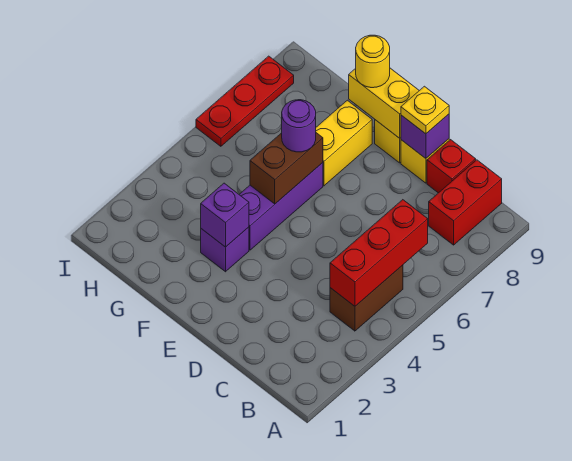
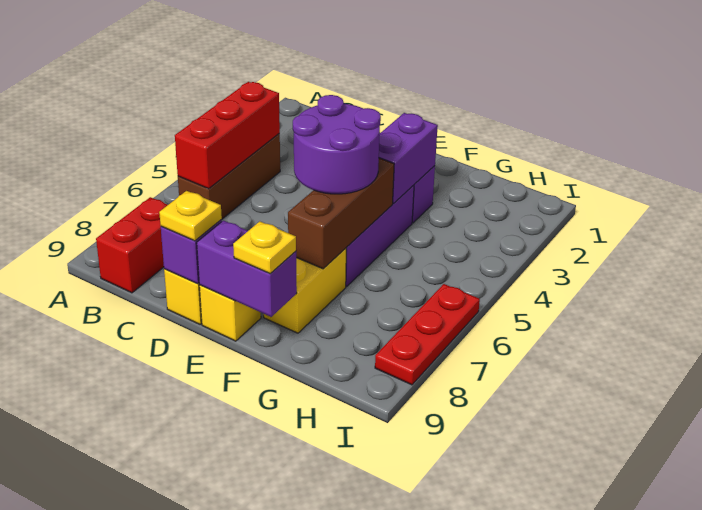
brown 1x2 brick [330,265,403,331] -> brown 1x3 brick [178,134,280,220]
red 1x1 brick [427,140,476,193] -> none
yellow 1x2 brick [349,68,419,138] -> purple 1x2 brick [197,221,297,317]
purple 1x1 brick [201,183,249,247] -> purple 1x2 brick [379,113,438,204]
brown 1x2 brick [250,133,323,204] -> brown 1x3 brick [288,158,394,269]
purple 1x1 round brick [282,100,316,152] -> purple 2x2 round brick [293,95,381,194]
yellow 1x1 round brick [356,35,390,88] -> yellow 1x1 plate [233,221,296,274]

